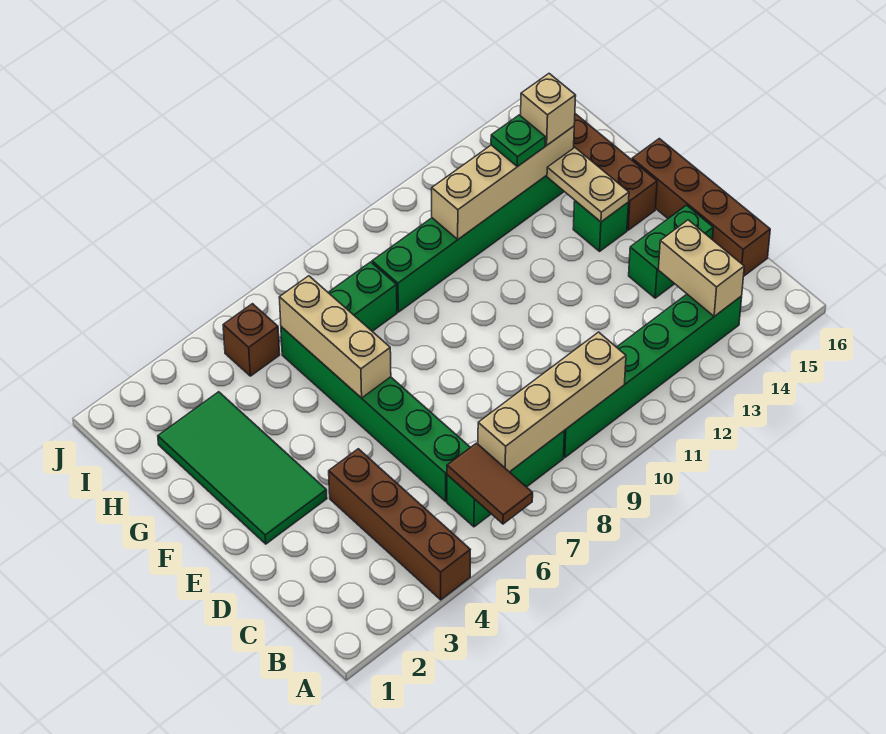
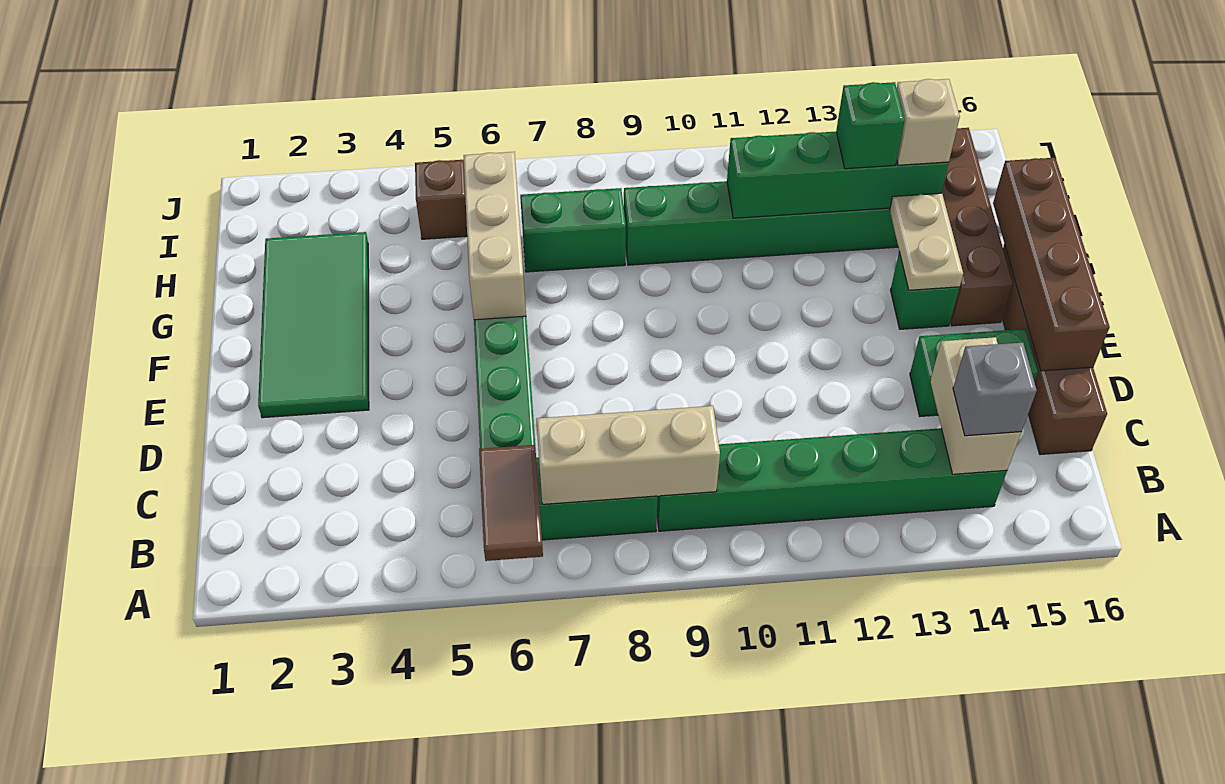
brown 1x4 brick [329,449,470,600] -> brown 1x4 brick moved to [993,158,1110,371]
tan 1x4 brick [478,332,626,472] -> tan 1x3 brick [536,406,720,504]
none -> grey 1x1 brick [953,343,1037,436]
tan 1x4 brick [432,126,574,239] -> green 1x4 brick [727,132,949,218]
green 1x1 plate [491,115,546,167] -> green 1x1 brick [836,82,905,169]

